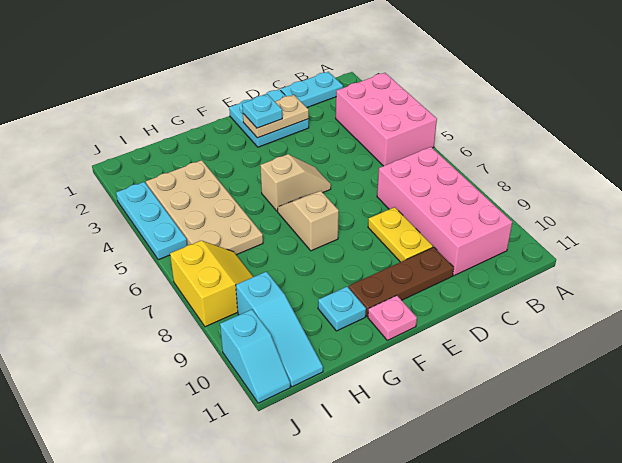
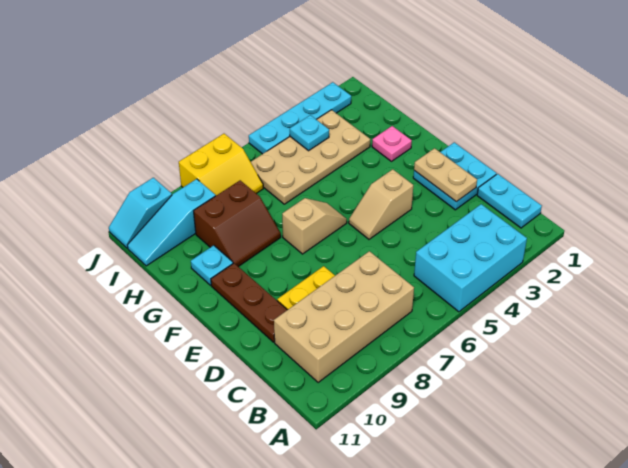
pink 2x3 brick [336,73,437,166] -> cyan 2x3 brick [414,204,527,312]
pink 2x4 brick [377,147,512,276] -> tan 2x4 brick [274,251,414,382]
cyan 1x1 plate [242,94,282,128] -> cyan 1x1 plate moved to [290,115,329,151]
tan 1x2 slope [260,154,331,211] -> tan 1x2 slope turned to [349,169,413,239]
pink 1x1 plate [368,295,417,340] -> pink 1x1 plate moved to [372,126,412,161]
none -> brown 2x2 slope [194,180,281,267]
cyan 1x3 plate [116,182,187,260] -> cyan 1x4 plate [249,82,351,154]

